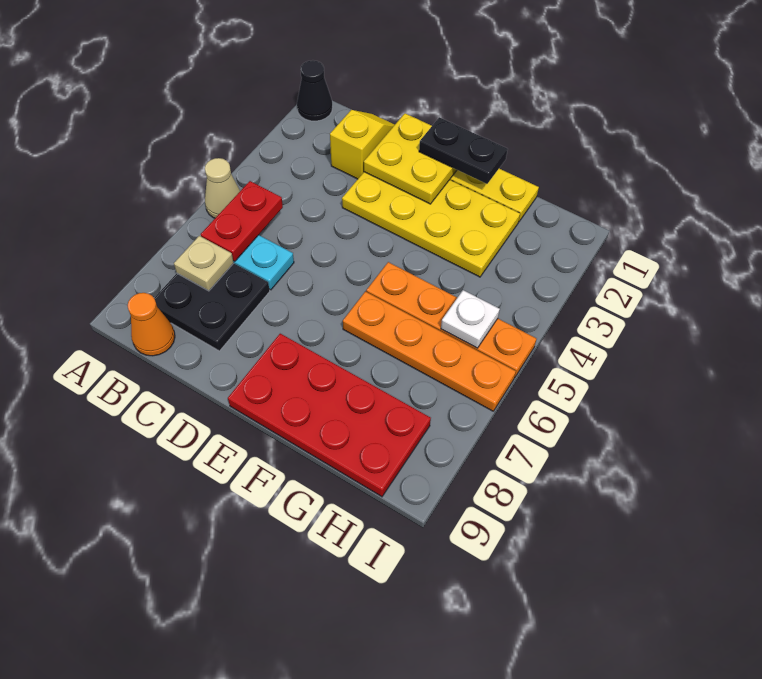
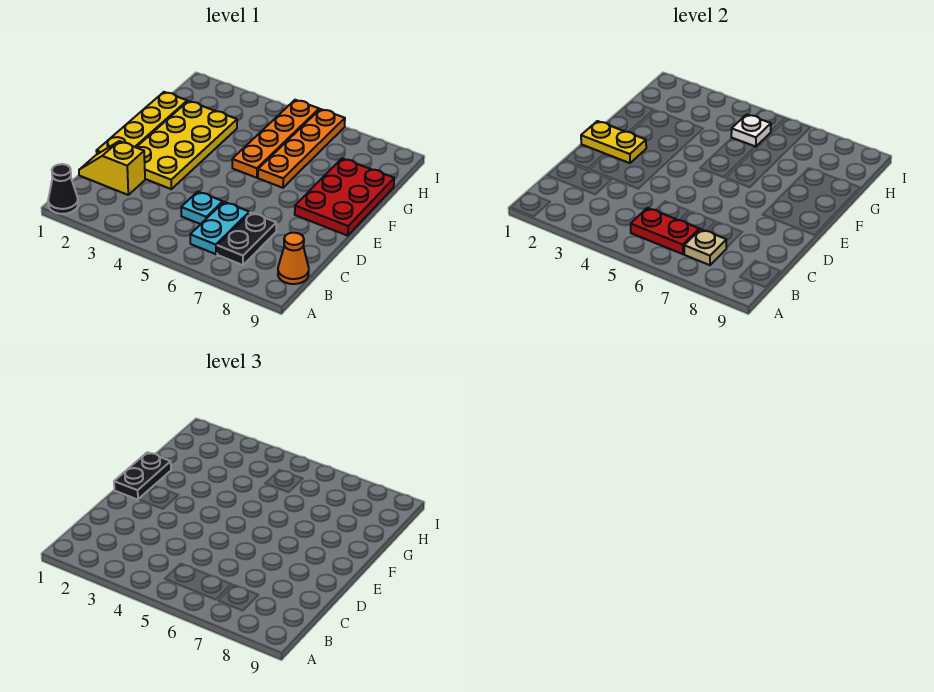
tan 1x1 cone [205,158,240,218] -> none
black 2x2 plate [154,263,270,351] -> black 1x2 plate [217,212,276,265]
none -> cyan 1x1 plate [181,192,223,224]
yellow 2x2 plate [364,113,457,204] -> yellow 1x2 plate [581,121,646,163]
red 2x4 plate [228,334,431,497] -> red 2x3 plate [295,158,394,236]

